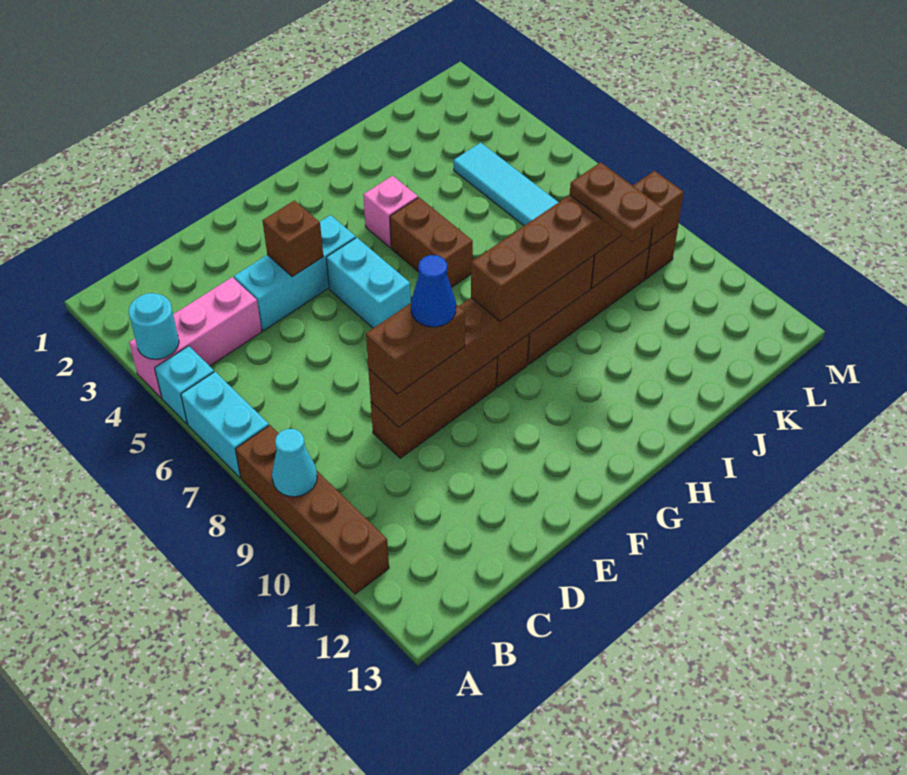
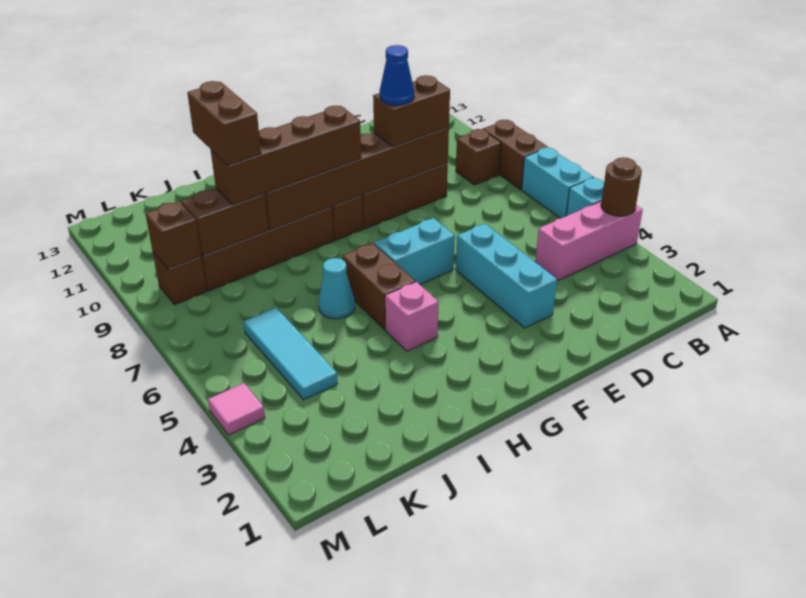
cyan 1x1 round brick [129,293,179,359] -> brown 1x1 round brick [601,157,642,216]
brown 1x4 brick [235,425,389,594] -> brown 1x2 brick [483,120,548,189]
cyan 1x1 cone [272,429,317,497] -> cyan 1x1 cone moved to [318,258,355,319]
cyan 1x3 brick [234,215,356,331] -> cyan 1x3 brick turned to [456,224,557,328]
brown 1x1 brick [263,200,323,277] -> brown 1x1 brick moved to [456,129,501,185]
cyan 1x2 brick [326,238,411,328] -> cyan 1x2 brick turned to [374,218,455,284]
brown 1x2 plate [570,162,664,242] -> brown 1x2 brick [187,81,261,165]
none -> pink 1x1 tile [208,383,265,435]

